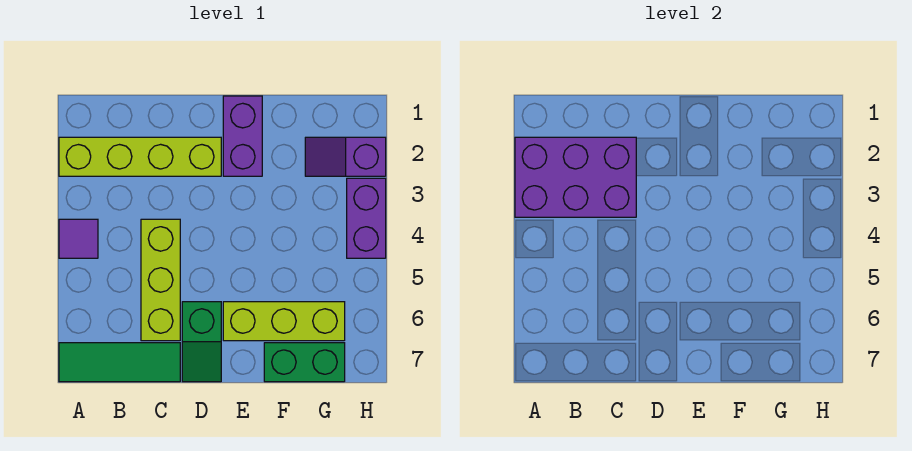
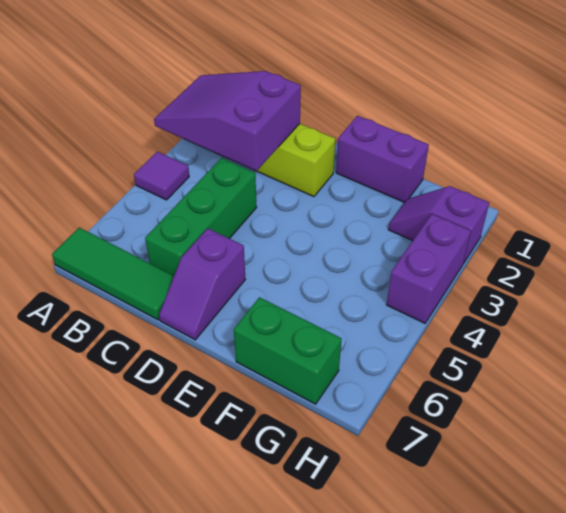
purple 2x3 brick [515,137,636,217] -> purple 2x3 slope [154,71,301,171]
lime 1x3 brick [141,219,180,341] -> green 1x3 brick [145,158,257,276]
green 1x2 slope [182,302,221,382] -> purple 1x2 slope [159,228,246,340]
purple 1x2 brick [223,96,262,176] -> purple 1x2 brick turned to [336,116,429,203]
lime 1x3 brick [223,302,345,341] -> none

